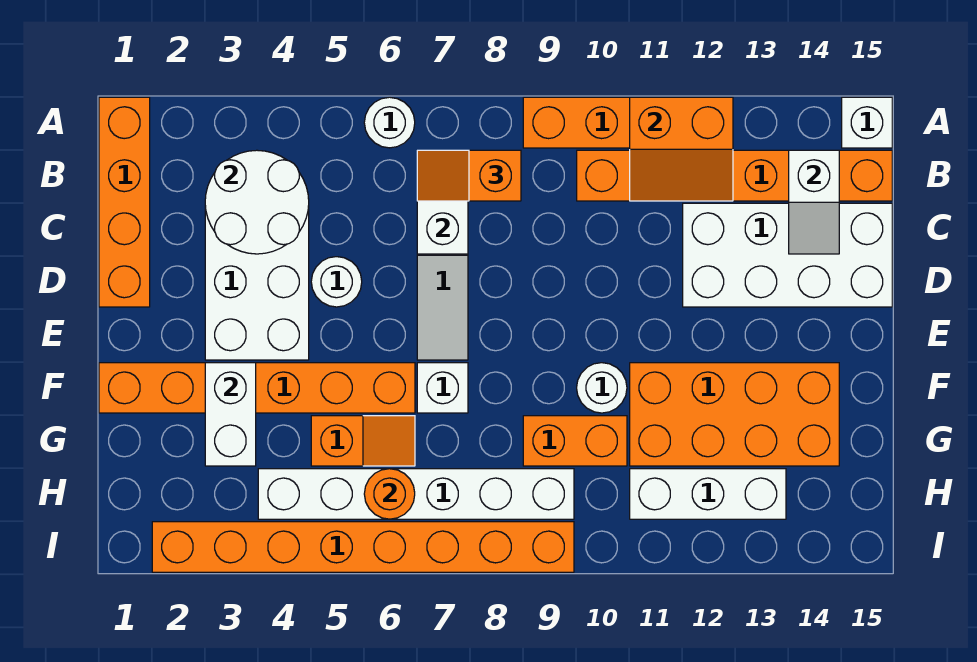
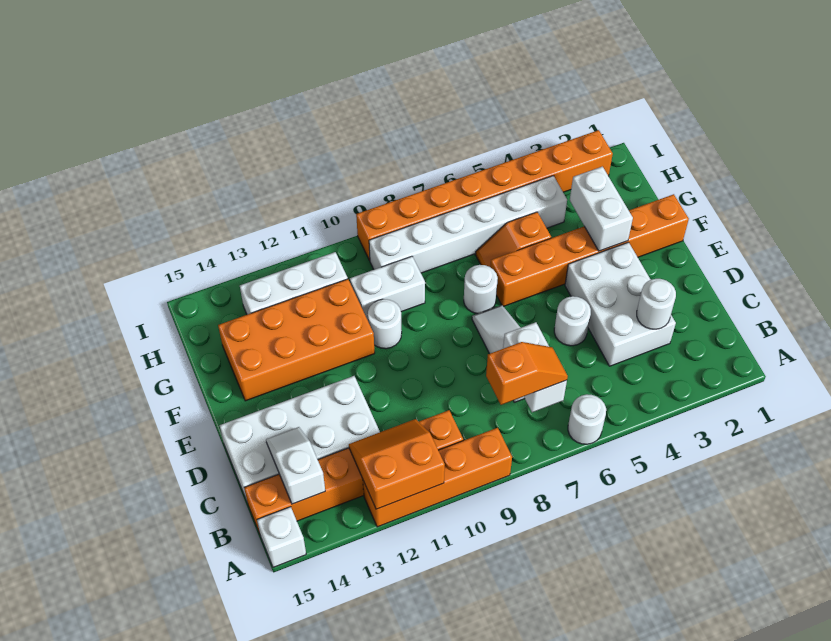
orange 1x4 brick [99,97,150,307] -> none
white 2x2 round brick [205,150,309,254] -> white 1x1 round brick [637,279,676,329]
white 1x1 brick [417,363,468,413] -> white 1x1 round brick [464,265,498,314]
orange 1x2 brick [523,416,627,466] -> white 1x2 brick [350,256,425,320]
orange 1x1 round brick [364,469,415,519] -> none

